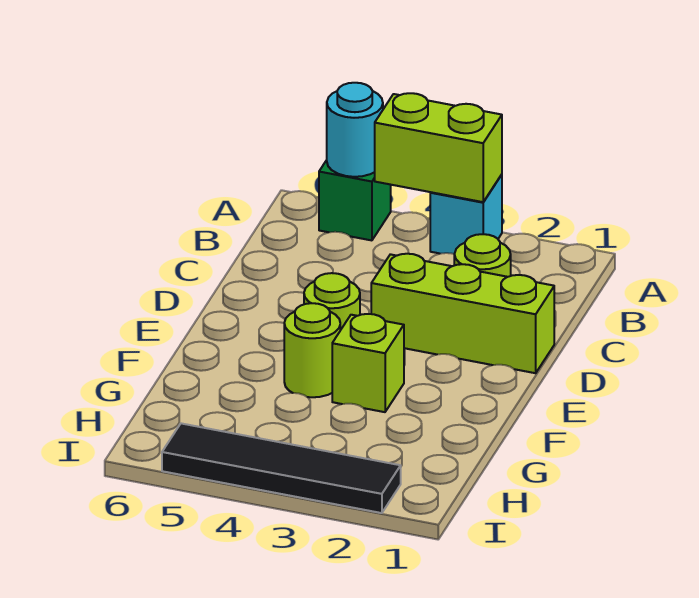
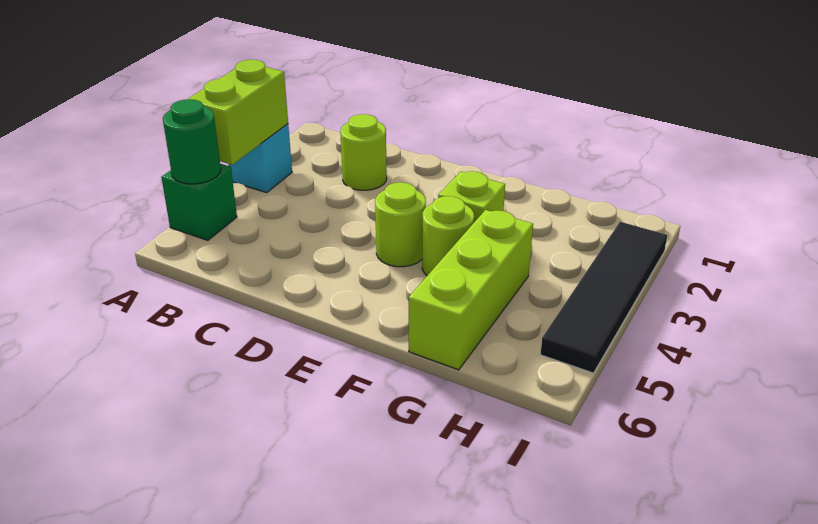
cyan 1x1 round brick [327,83,383,177] -> green 1x1 round brick [163,99,221,184]
lime 1x3 brick [371,254,554,373] -> lime 1x3 brick moved to [409,210,533,370]

